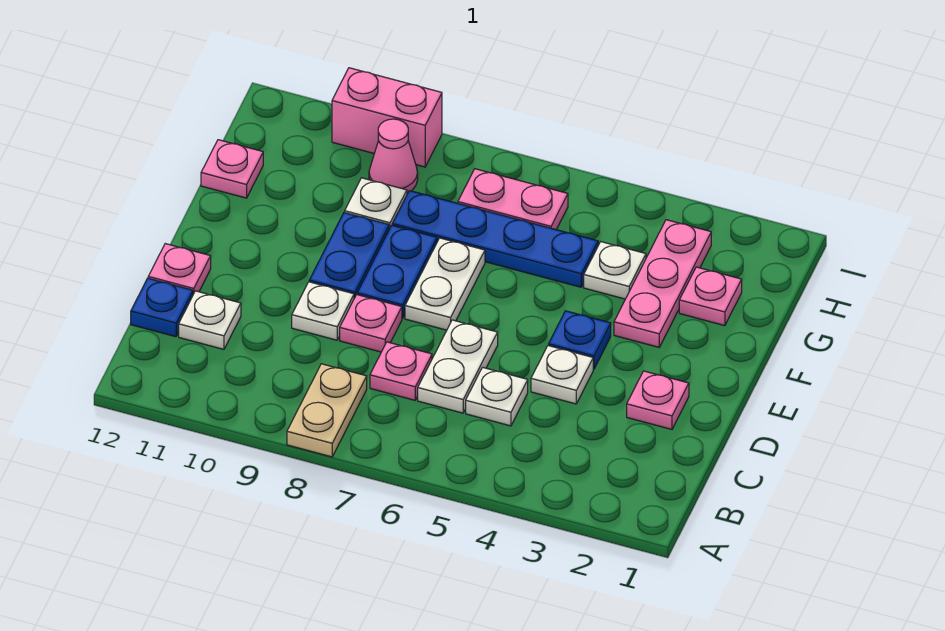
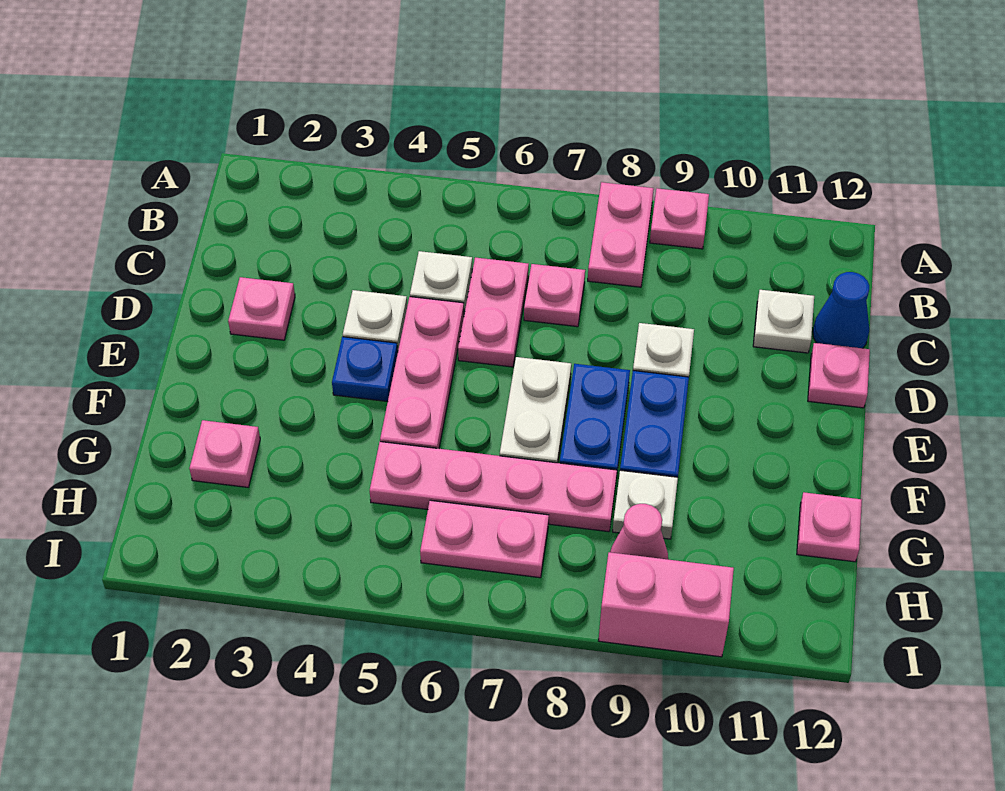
tan 1x2 plate [287,364,367,457] -> pink 1x2 plate [588,182,654,287]
white 1x2 plate [418,320,498,413] -> pink 1x2 plate [458,258,529,367]
blue 1x1 plate [131,278,193,337] -> blue 1x1 cone [813,272,869,348]
pink 1x1 plate [340,295,402,352] -> pink 1x1 plate moved to [650,188,709,249]
pink 1x3 plate [614,220,711,347] -> pink 1x3 plate moved to [380,297,464,449]
white 1x1 plate [584,242,646,299] -> none
blue 1x4 plate [392,191,598,287] -> pink 1x4 plate [370,442,617,532]

